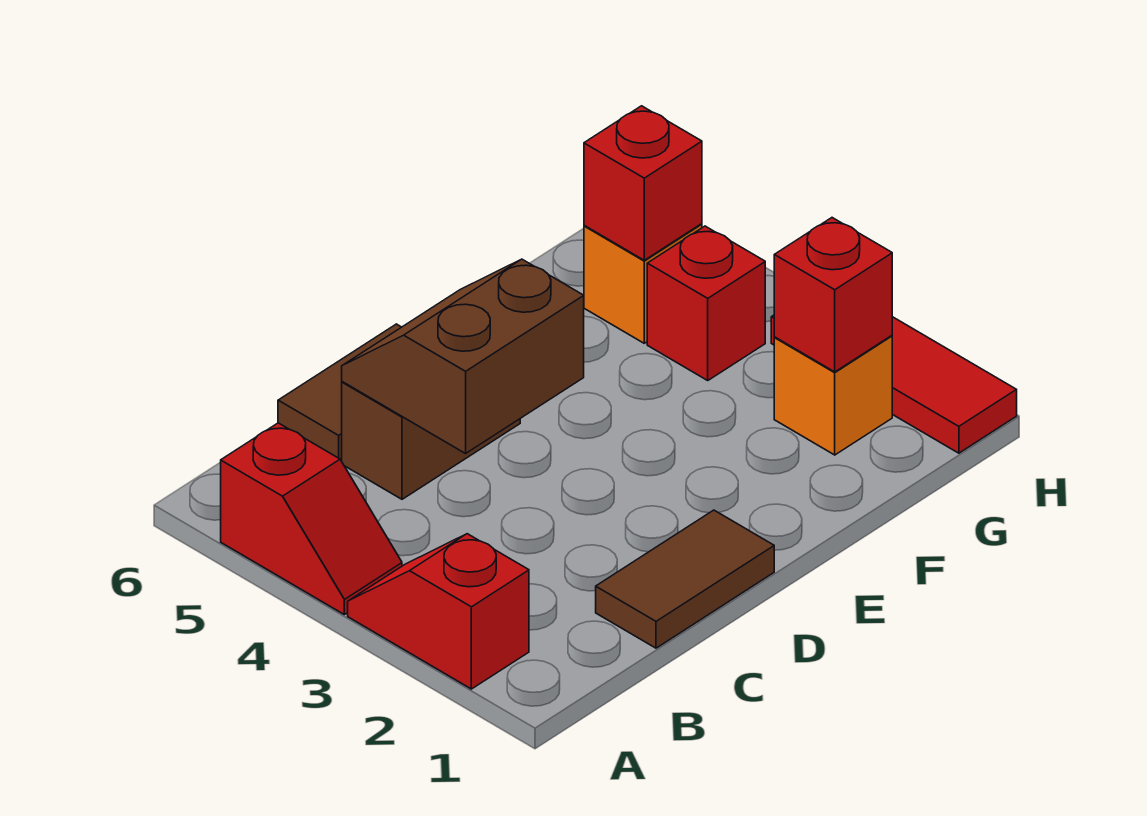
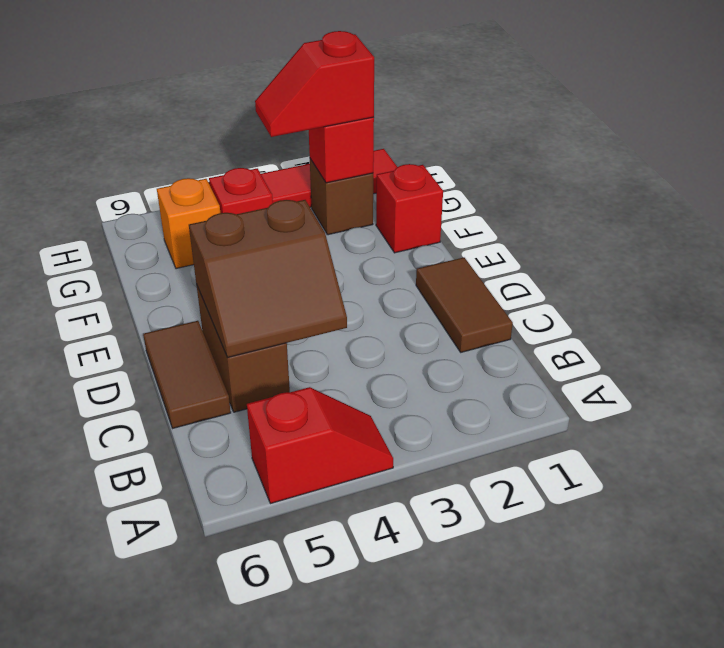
red 1x2 slope [348,534,529,689] -> red 1x2 slope moved to [255,31,374,137]
brown 2x2 slope [342,259,584,453] -> brown 2x2 slope turned to [189,200,347,358]
orange 1x1 brick [774,336,892,455] -> brown 1x1 brick [310,159,373,235]
red 1x1 brick [584,106,702,260] -> red 1x1 brick moved to [376,164,443,253]

